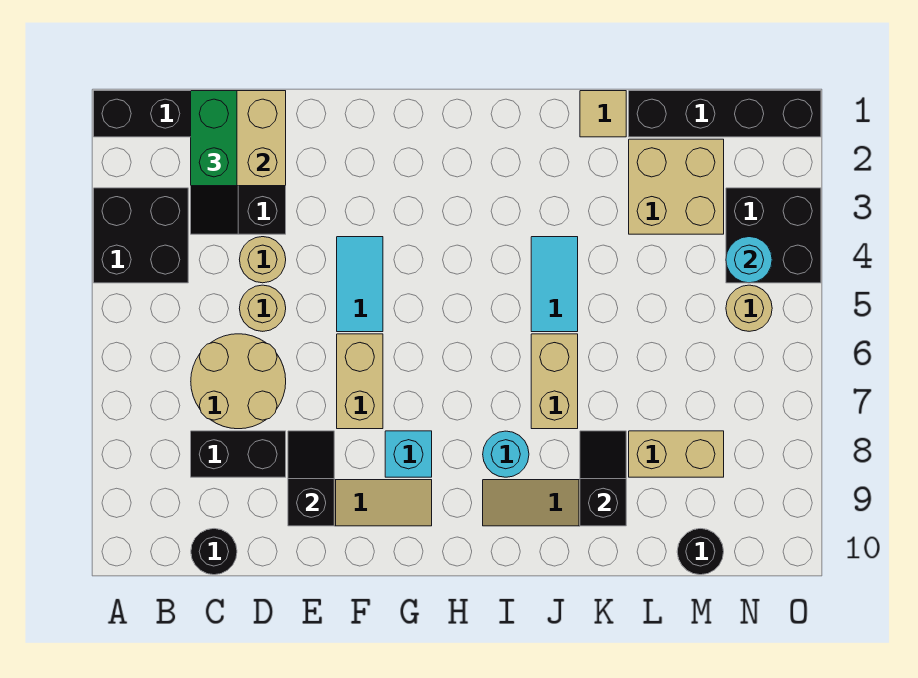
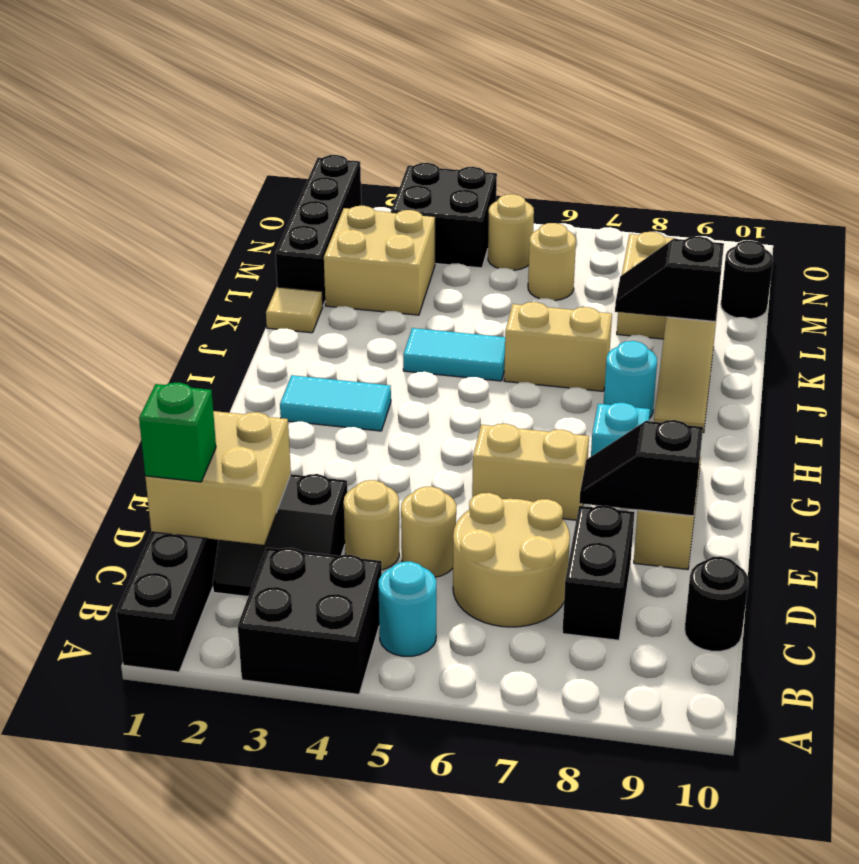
green 1x2 brick [191,91,237,186] -> green 1x1 brick [139,383,216,482]
cyan 1x2 tile [337,237,383,332] -> cyan 1x2 tile moved to [280,375,391,431]
none -> tan 1x1 round brick [528,223,576,300]
cyan 1x1 round brick [726,237,772,283] -> cyan 1x1 round brick moved to [379,561,436,656]

